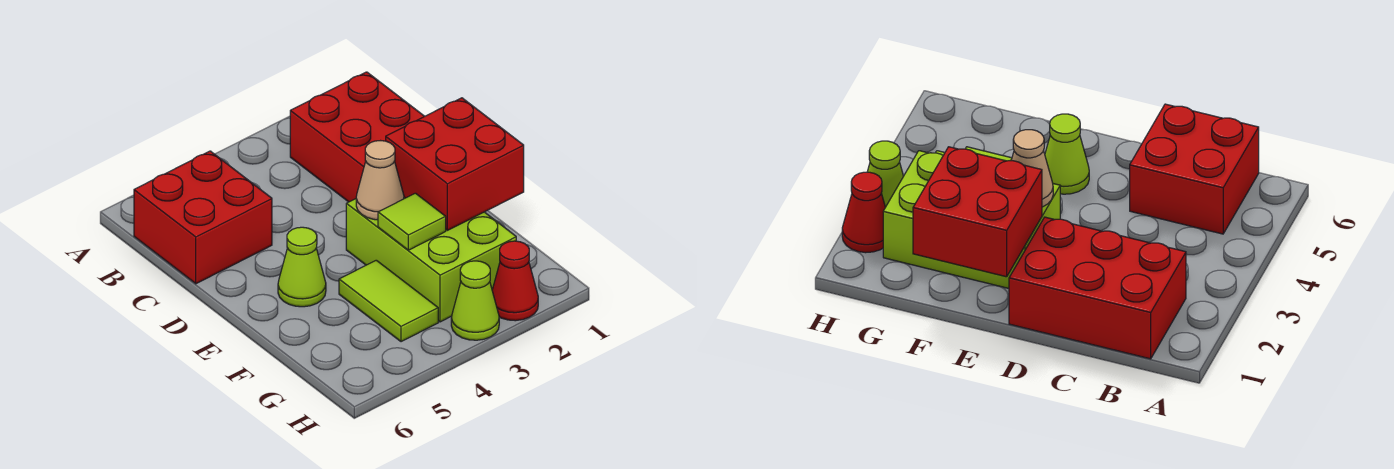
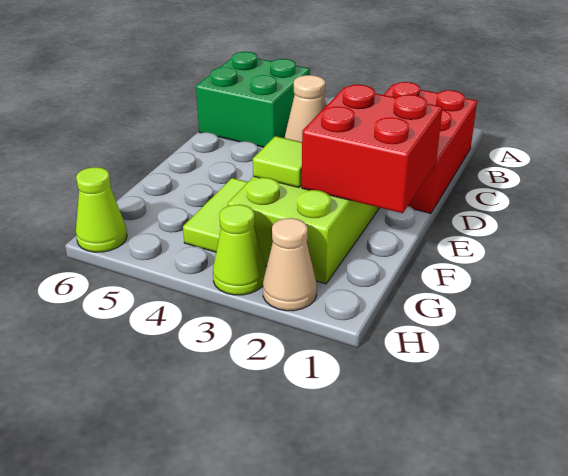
red 2x2 brick [134,151,272,284] -> green 2x2 brick [196,52,310,147]
lime 1x1 cone [278,227,326,307] -> lime 1x1 cone moved to [76,167,127,252]
red 1x1 cone [492,241,538,321] -> tan 1x1 cone [263,218,317,311]

